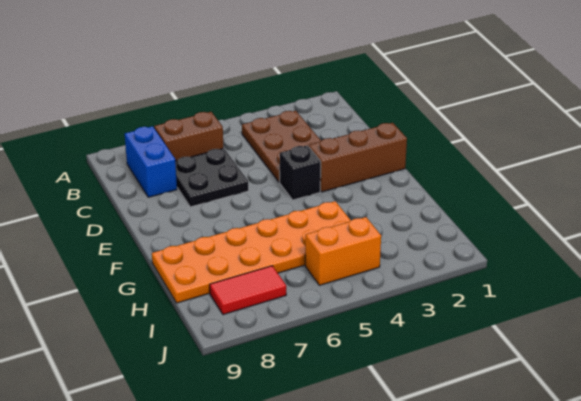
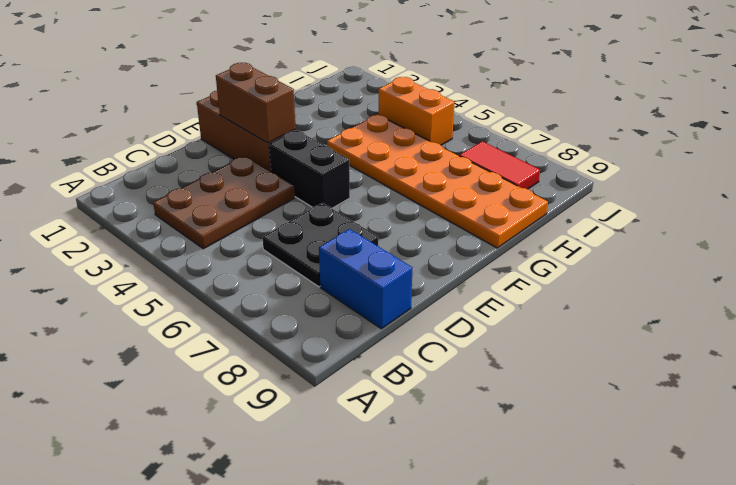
brown 1x2 brick [154,112,223,161] -> brown 1x2 brick moved to [216,63,296,143]
blue 1x2 brick [125,126,177,197] -> blue 1x2 brick turned to [319,229,412,329]
black 1x1 brick [280,145,321,200] -> black 1x2 brick [269,130,350,208]

